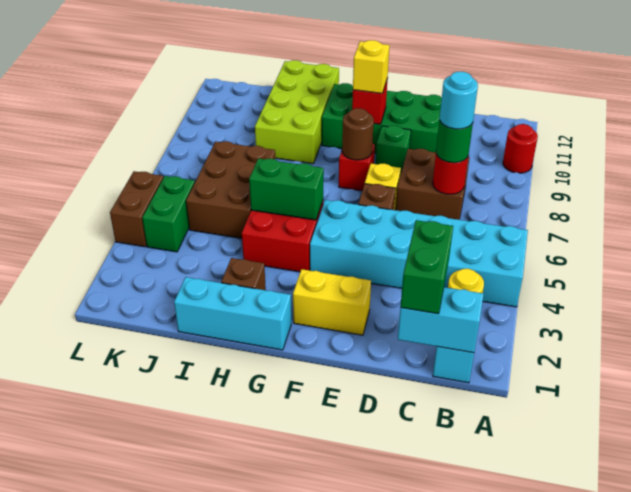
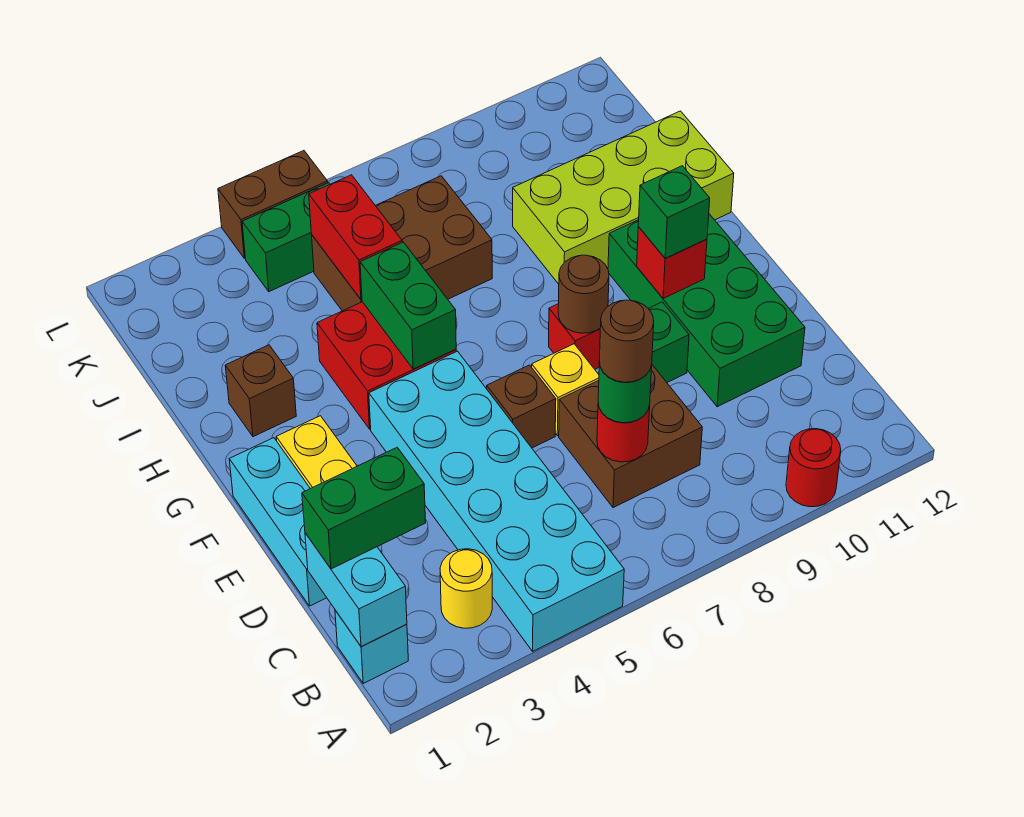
cyan 1x1 round brick [439,72,478,129] -> brown 1x1 round brick [600,300,654,382]
yellow 1x1 brick [353,40,389,93] -> green 1x1 brick [638,166,710,258]
cyan 1x3 brick [174,277,291,350] -> cyan 1x3 brick moved to [229,438,327,606]
none -> red 1x2 brick [309,175,402,300]

